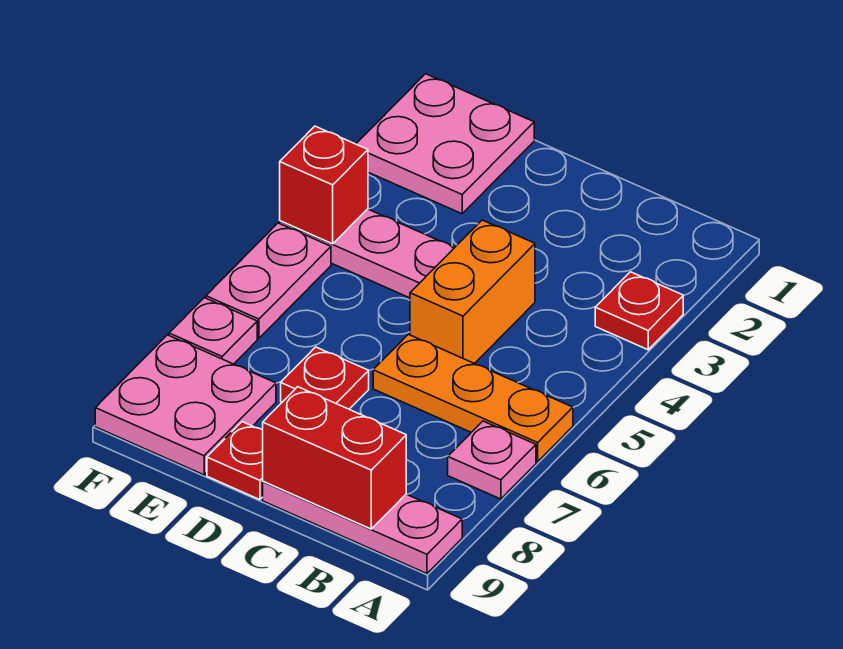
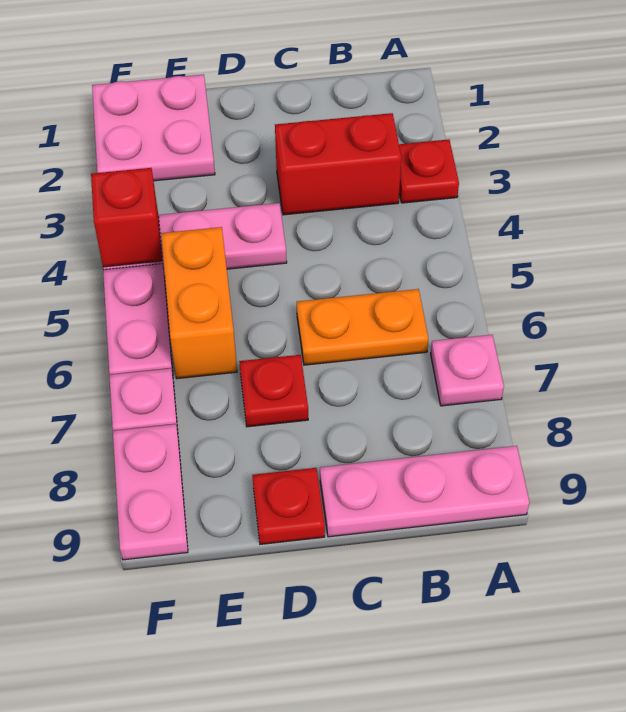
orange 1x3 plate [373,334,573,462] -> orange 1x2 plate [297,289,428,365]
red 1x2 brick [263,387,406,529] -> red 1x2 brick moved to [275,113,401,215]
orange 1x2 brick [410,220,535,364] -> orange 1x2 brick moved to [161,227,237,379]
pink 2x2 plate [95,335,276,475] -> pink 1x2 plate [113,424,188,560]

